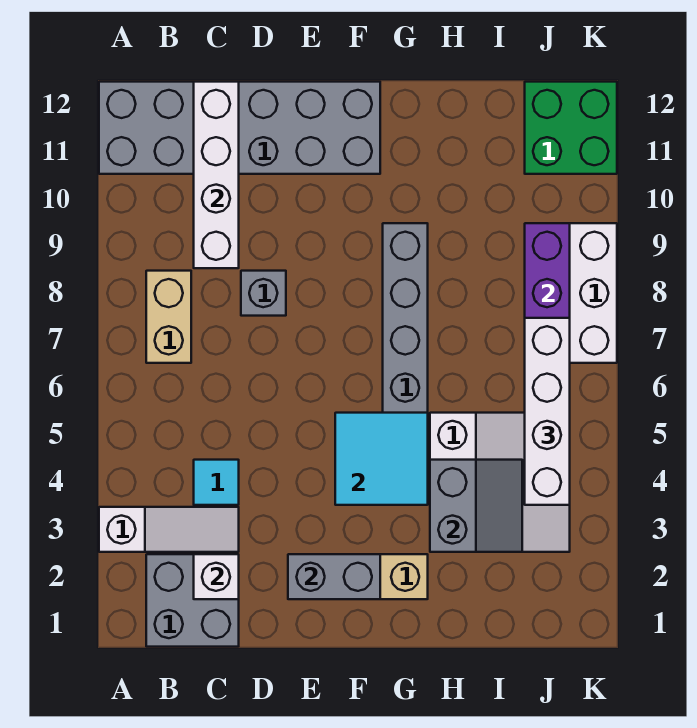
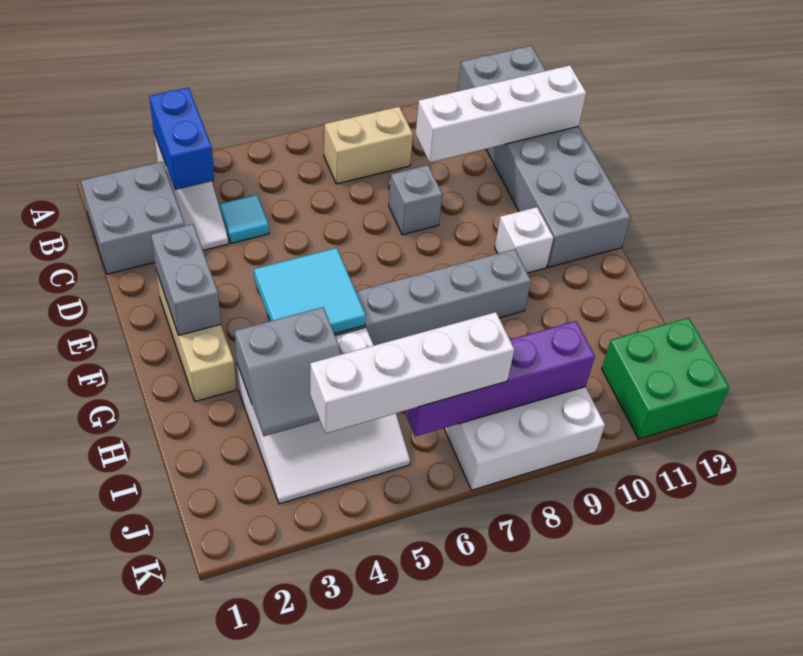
none -> blue 1x2 brick [149,87,214,190]
white 1x1 brick [194,554,239,599] -> white 1x1 brick moved to [495,207,553,273]

